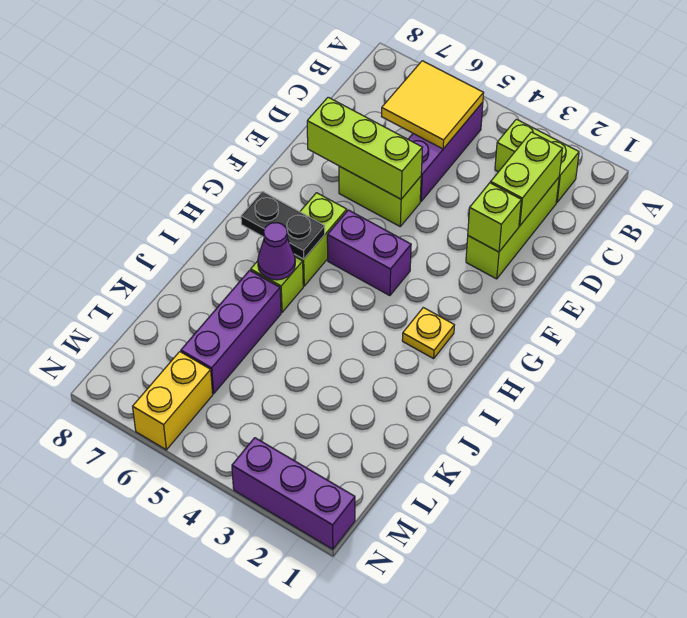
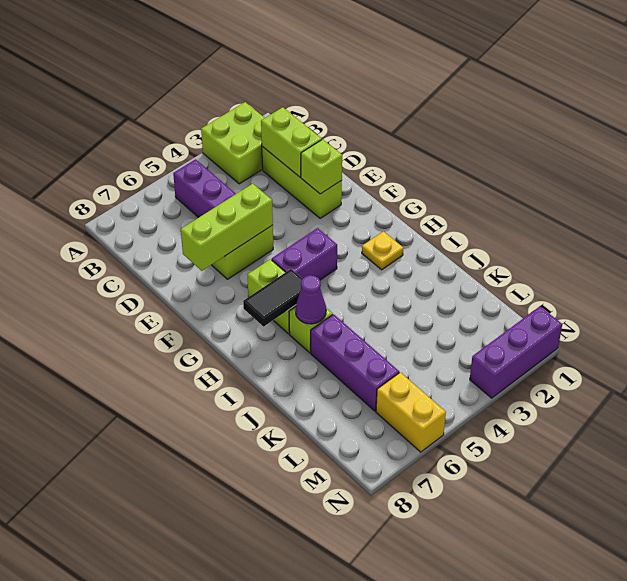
lime 1x2 brick [495,119,579,202] -> lime 2x2 brick [201,102,264,184]
yellow 2x2 tile [382,61,484,149] -> none
black 1x2 plate [241,192,325,259] -> black 1x2 tile [243,269,302,326]

